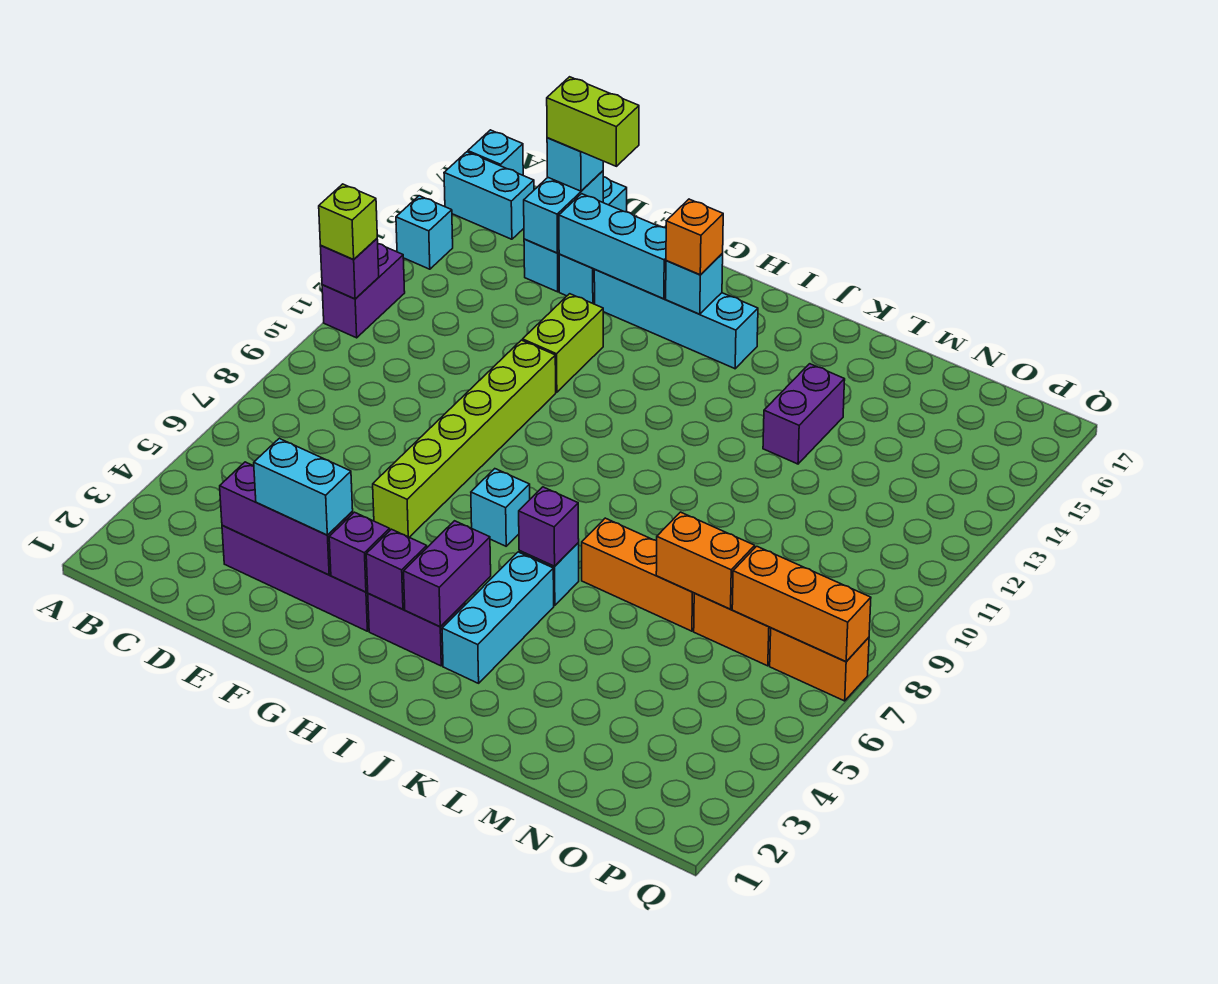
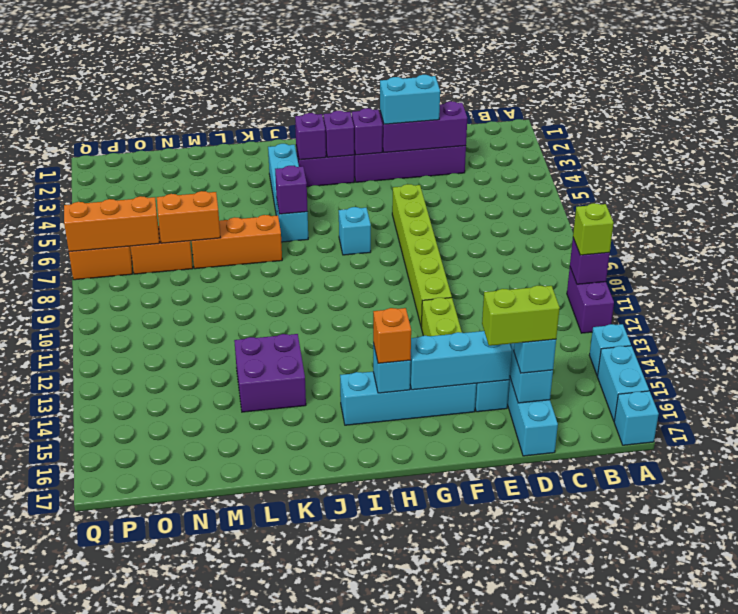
cyan 1x2 brick [444,152,534,239] -> cyan 1x2 brick turned to [598,346,649,421]
purple 1x2 brick [404,521,491,627] -> purple 1x1 brick [295,113,326,160]
purple 1x2 brick [763,364,845,464] -> purple 2x2 brick [234,334,306,412]

